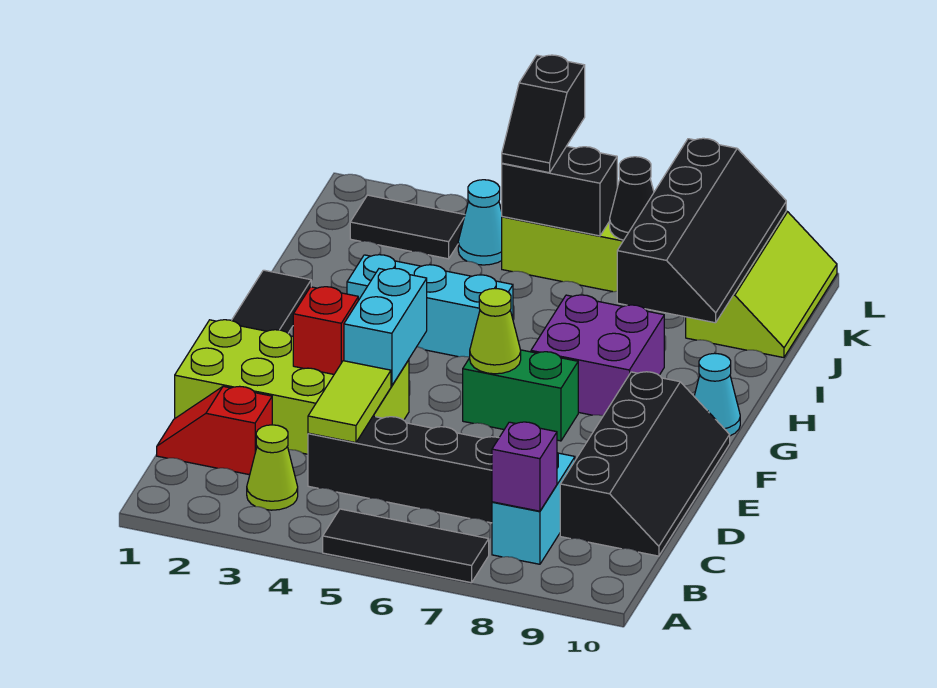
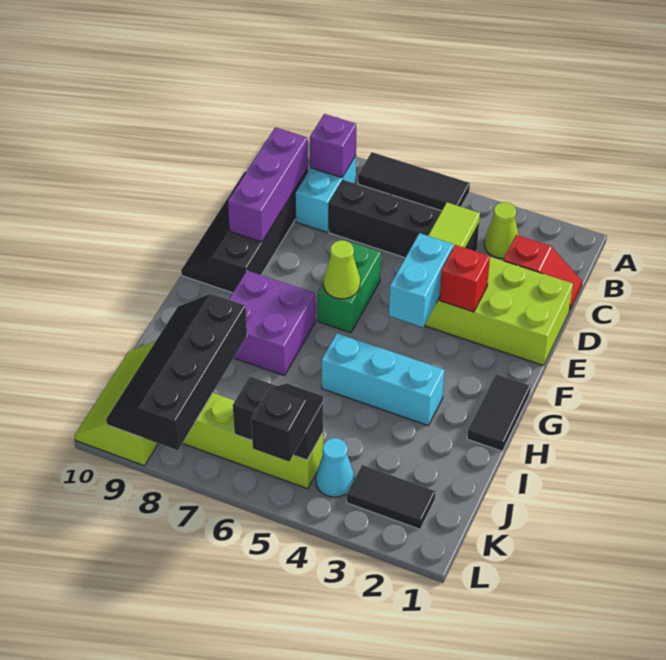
none -> purple 1x3 brick [228,127,308,242]
green 1x2 brick [463,350,578,441] -> green 1x2 brick turned to [318,241,381,333]
cyan 1x1 cone [694,353,740,436] -> none
black 1x1 cone [610,157,654,240] -> none

